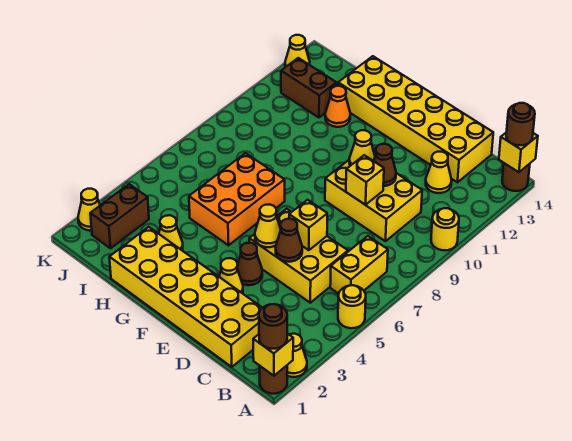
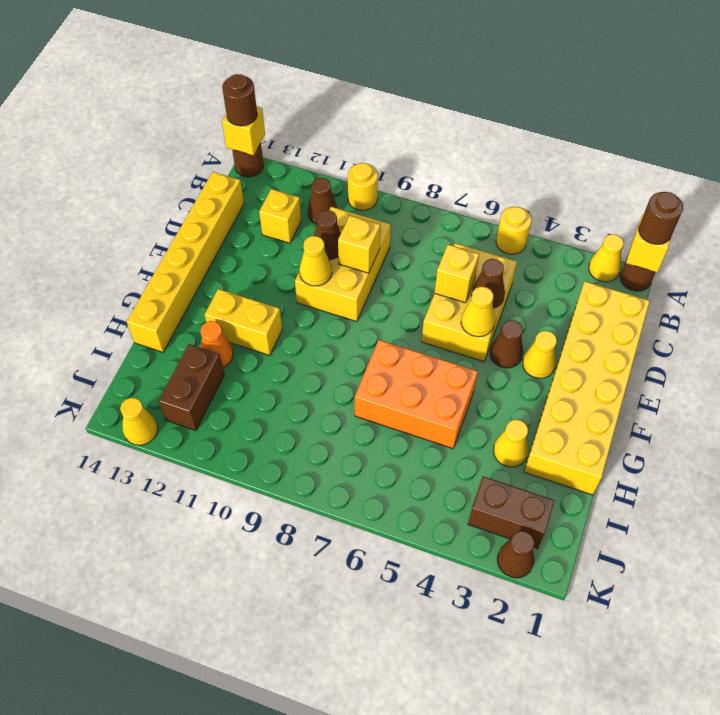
yellow 1x2 brick [330,236,388,294] -> yellow 1x2 brick moved to [205,289,282,355]
none -> brown 1x1 cone [308,178,337,224]
yellow 1x1 cone [426,152,452,193] -> yellow 1x1 brick [259,189,301,243]
yellow 2x6 brick [338,56,493,182] -> yellow 1x6 brick [127,172,244,352]
yellow 1x1 cone [78,189,100,231] -> brown 1x1 cone [497,531,534,578]

